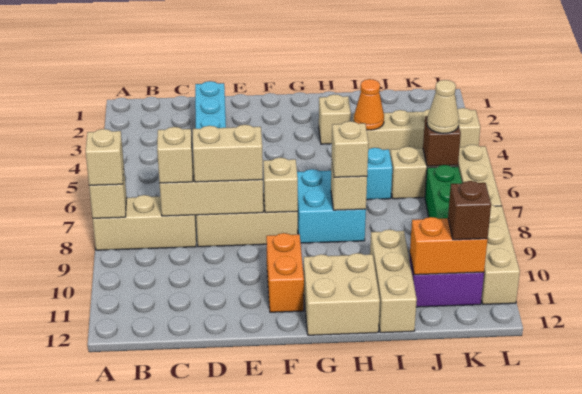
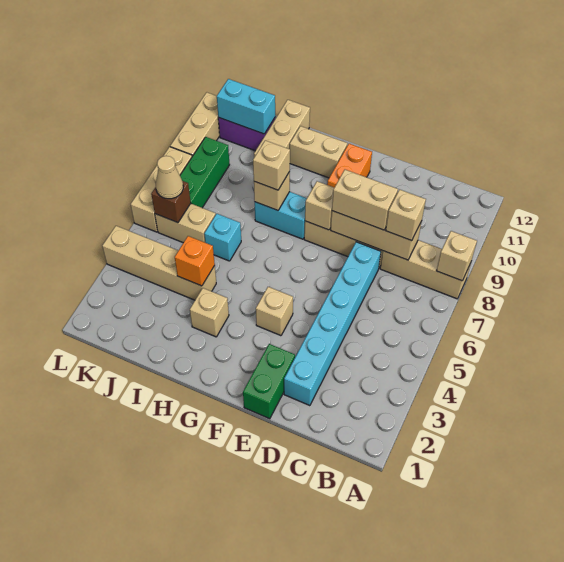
tan 1x1 brick [86,129,124,185] -> tan 1x1 brick moved to [256,287,293,336]
none -> green 1x2 brick [243,344,295,419]
cyan 2x2 brick [297,169,366,243] -> cyan 1x2 brick [255,192,307,239]
tan 2x2 brick [303,253,380,335] -> tan 1x2 brick [290,126,347,178]
orange 1x1 cone [354,79,384,130] -> orange 1x1 brick [175,236,215,286]
orange 1x2 brick [410,217,488,275] -> cyan 1x2 brick [217,79,275,134]
brown 1x1 brick [448,181,491,240] -> none

